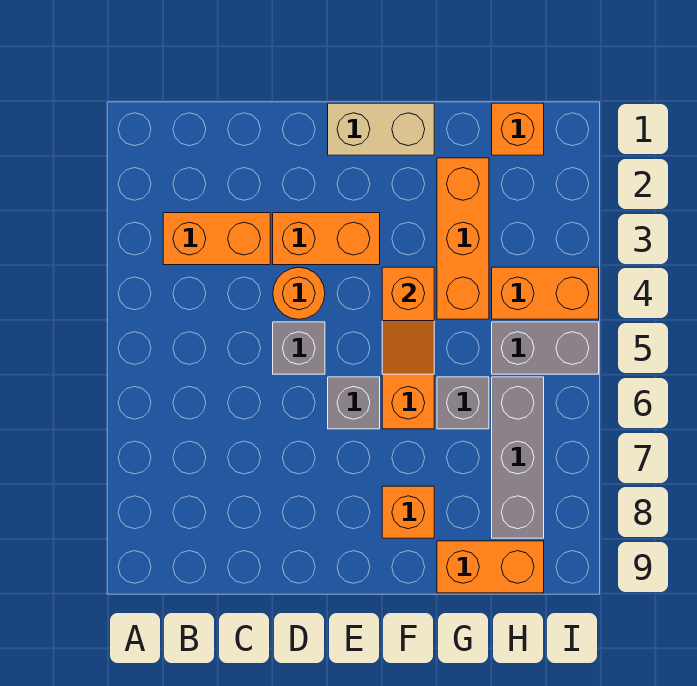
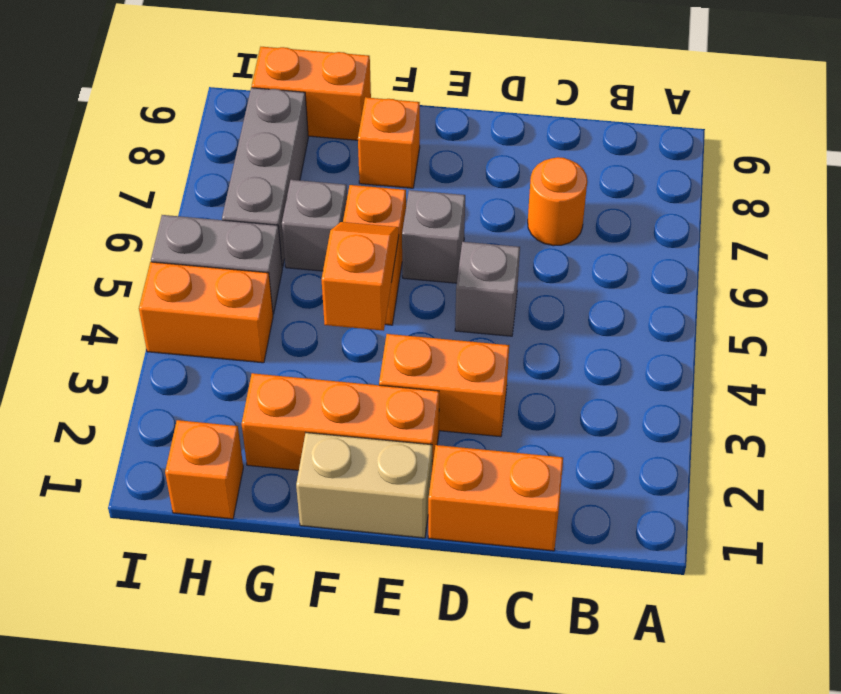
orange 1x2 brick [163,213,270,265] -> orange 1x2 brick moved to [428,445,563,551]
orange 1x1 round brick [273,267,325,319] -> orange 1x1 round brick moved to [528,157,587,246]
orange 1x3 brick [437,158,489,319] -> orange 1x3 brick turned to [242,373,439,470]

